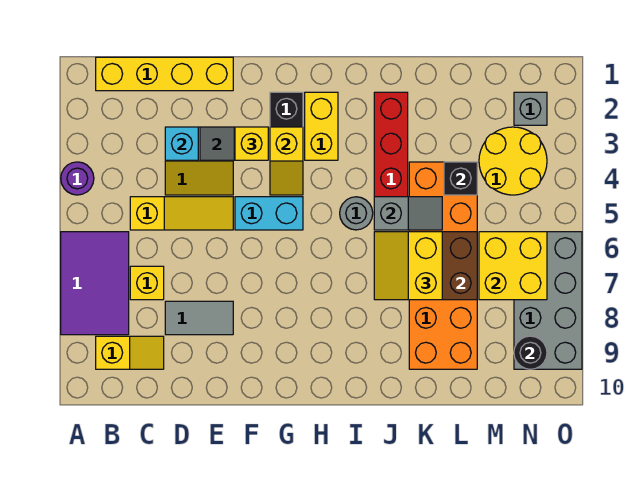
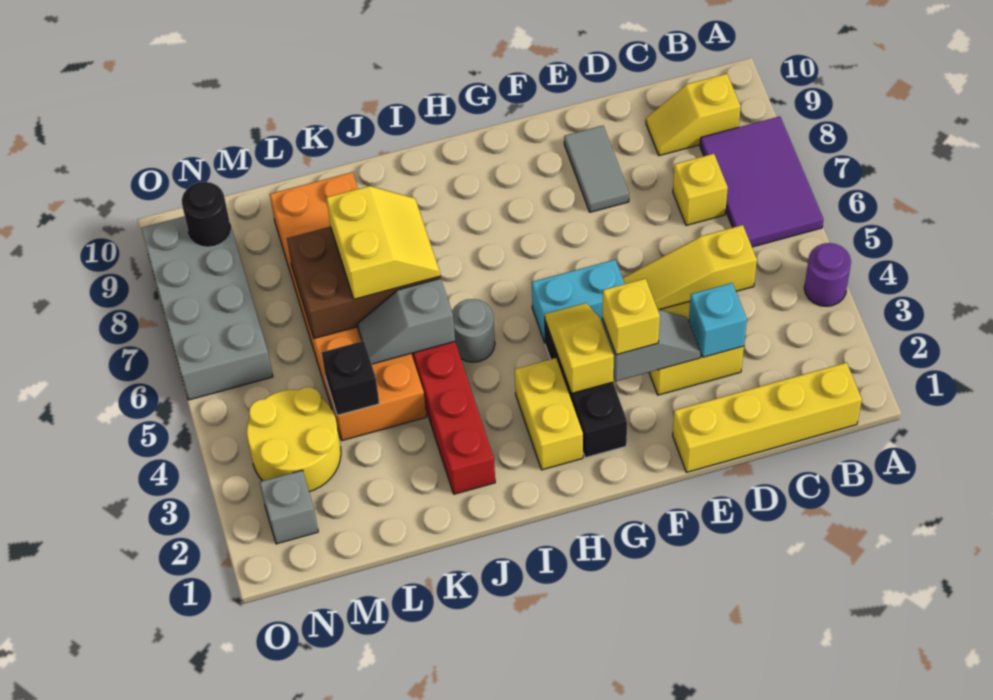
grey 1x2 tile [165,301,233,335] -> grey 1x2 tile turned to [564,126,629,212]
yellow 2x2 brick [479,232,547,300] -> none

